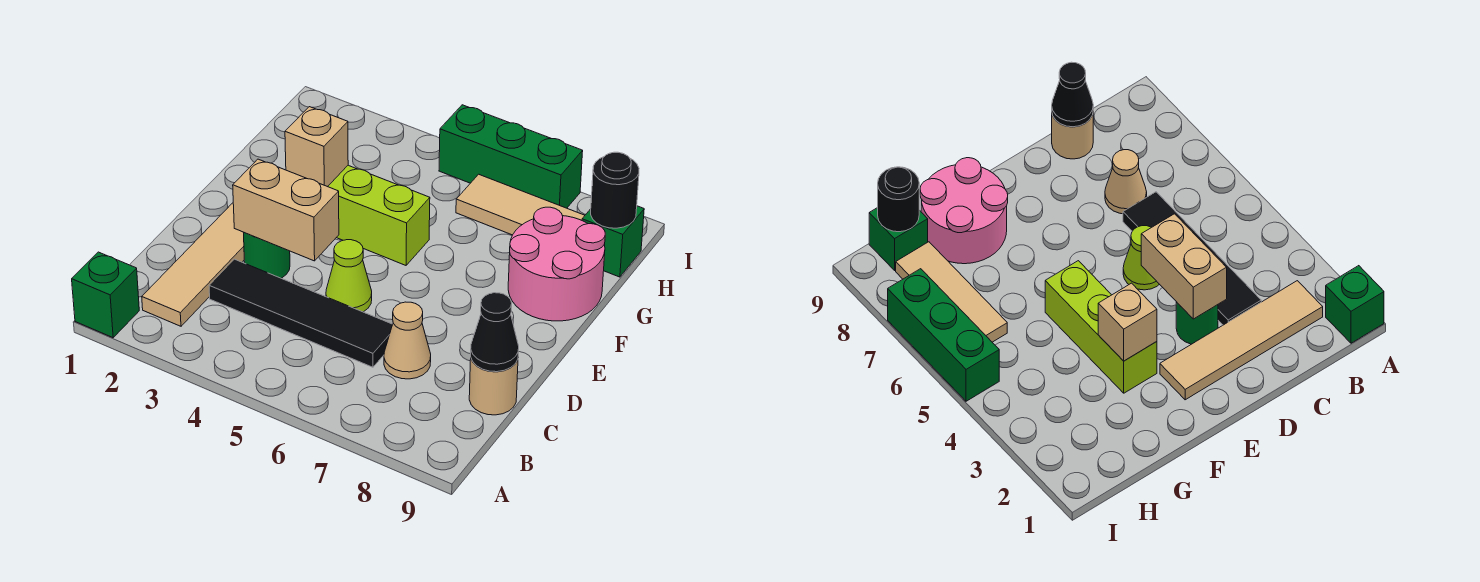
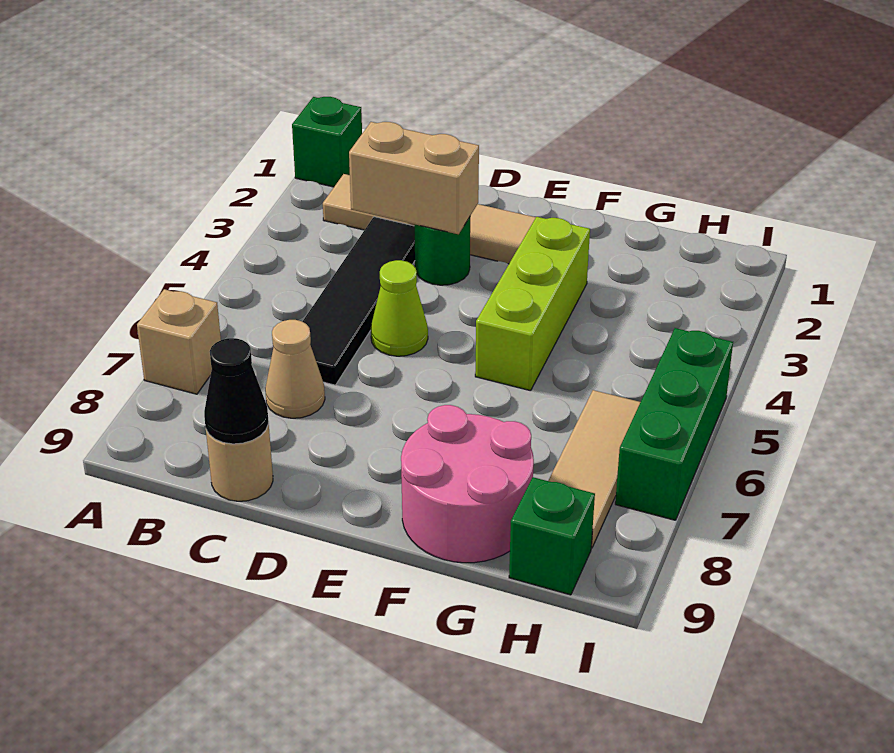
tan 1x2 brick [233,159,339,261] -> tan 1x2 brick turned to [349,122,479,234]
tan 1x1 brick [285,107,348,187] -> tan 1x1 brick moved to [137,289,221,394]
black 1x1 round brick [591,152,639,228] -> none

